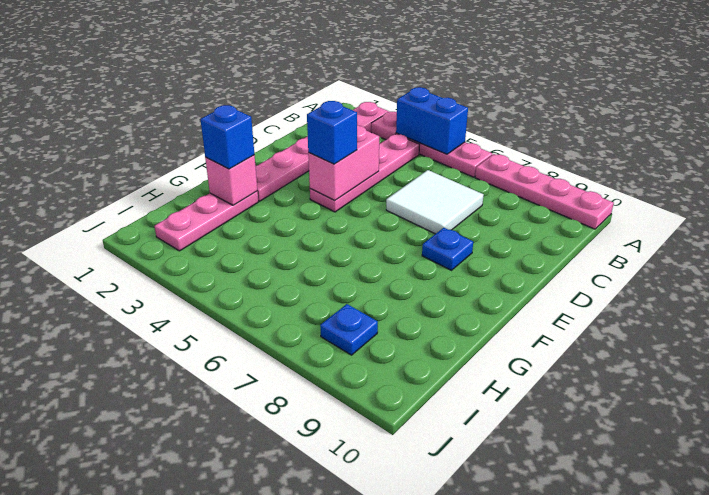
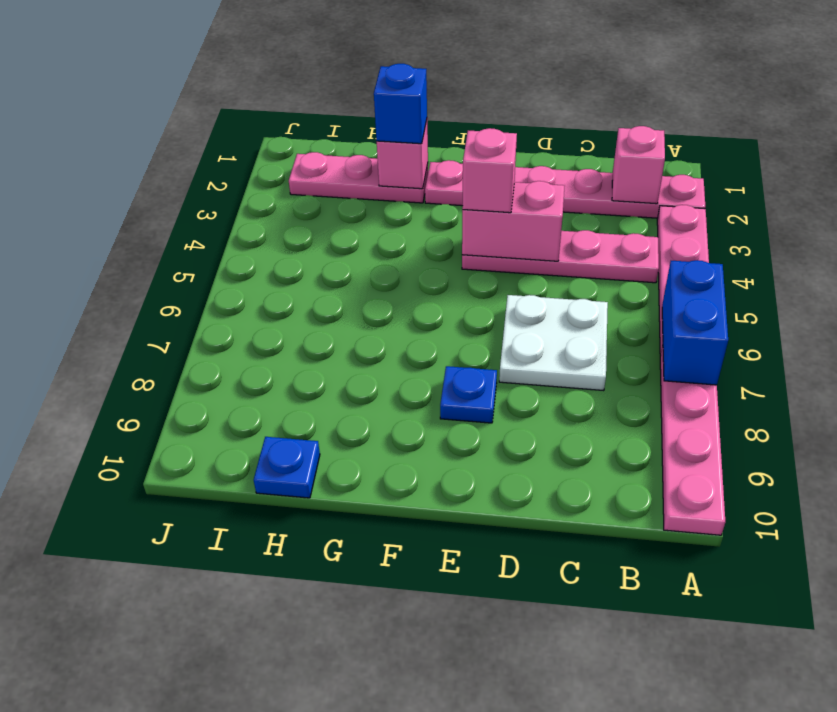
blue 1x2 brick [396,87,468,154] -> blue 1x2 brick moved to [662,260,728,385]
none -> pink 1x1 brick [612,126,665,204]
white 2x2 tile [386,170,483,234] -> white 2x2 plate [499,295,608,391]
blue 1x1 brick [307,101,357,164] -> pink 1x1 brick [462,128,517,213]
blue 1x1 plate [320,304,378,355] -> blue 1x1 plate moved to [254,437,320,498]

